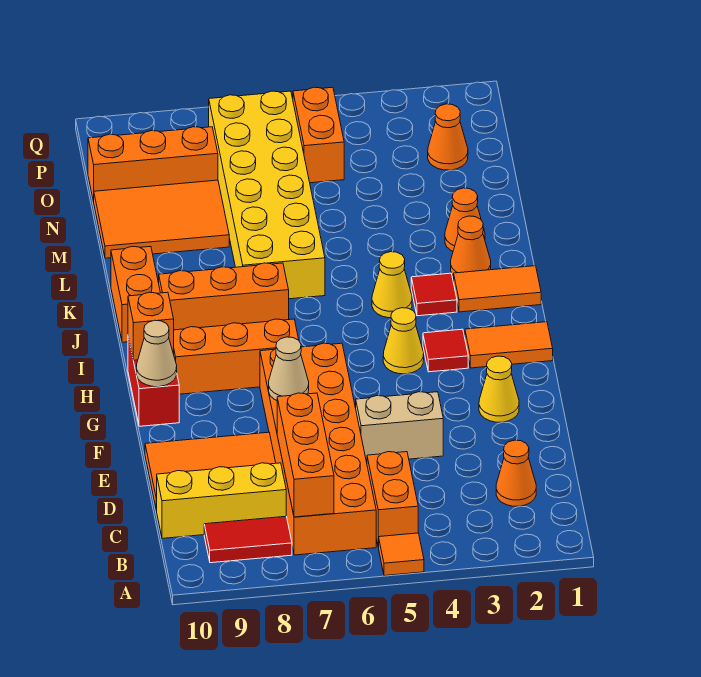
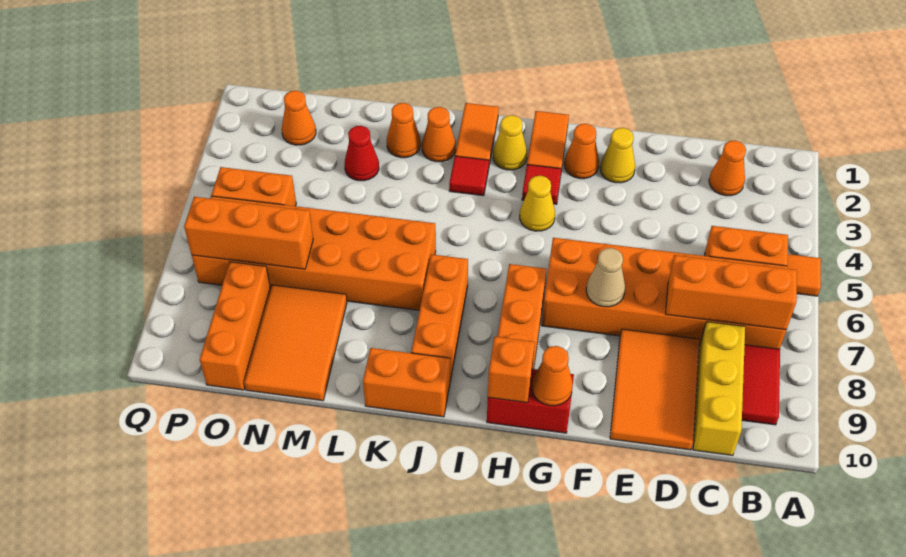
tan 1x2 brick [356,392,443,462] -> none
none -> orange 1x1 cone [564,124,599,179]
tan 1x1 cone [136,320,177,387] -> orange 1x1 cone [532,346,573,406]
yellow 1x1 cone [372,252,412,318] -> yellow 1x1 cone moved to [493,115,527,170]
yellow 2x6 brick [209,91,325,299] -> orange 2x6 brick [192,196,436,310]
none -> red 1x1 cone [345,126,379,181]
none -> orange 1x3 brick [184,197,313,269]

